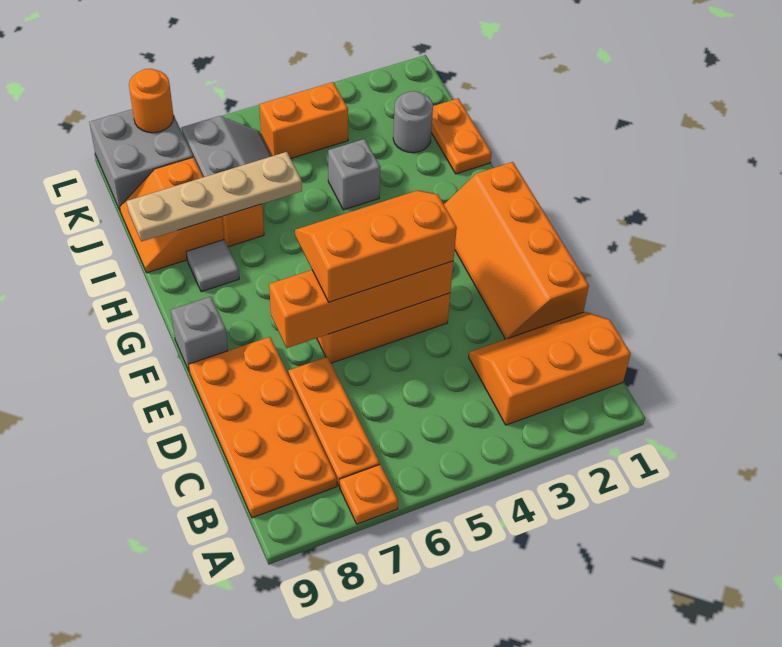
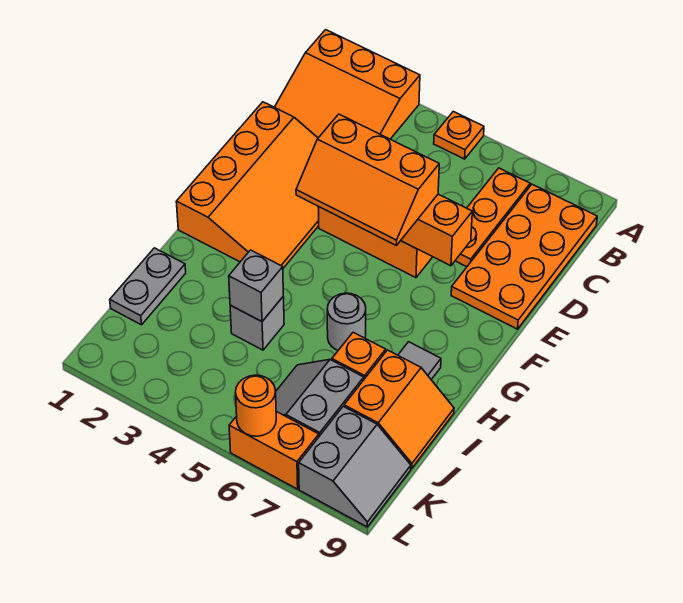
orange 1x1 plate [340,465,398,524] -> orange 1x1 plate moved to [434,111,484,159]
orange 2x3 slope [469,312,631,425] -> orange 3x3 slope [275,30,420,139]
orange 2x4 slope [444,162,589,339] -> orange 3x4 slope [176,102,319,268]
grey 1x1 brick [171,297,228,371] -> grey 1x1 brick moved to [229,250,283,322]
orange 1x2 plate [431,98,492,174] -> grey 1x2 plate [110,248,186,325]
tan 1x4 plate [127,152,302,242] -> none
grey 1x1 round brick [393,91,433,153] -> grey 1x1 round brick moved to [327,293,366,350]
orange 1x2 brick [259,82,348,158] -> orange 1x2 brick moved to [229,411,319,489]
grey 2x2 brick [89,109,193,210] -> grey 2x2 slope [299,406,411,527]
orange 1x1 round brick [129,69,174,133] -> orange 1x1 round brick moved to [236,375,276,436]

